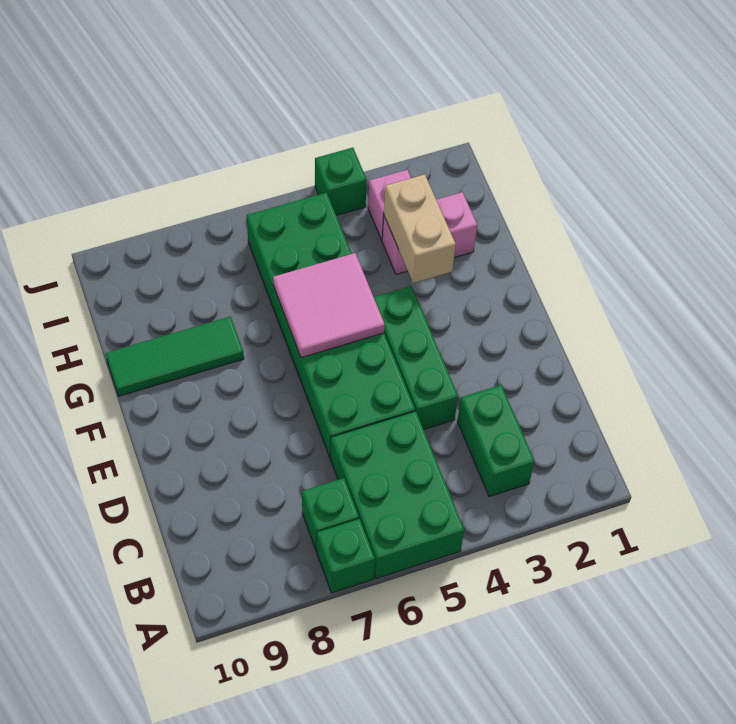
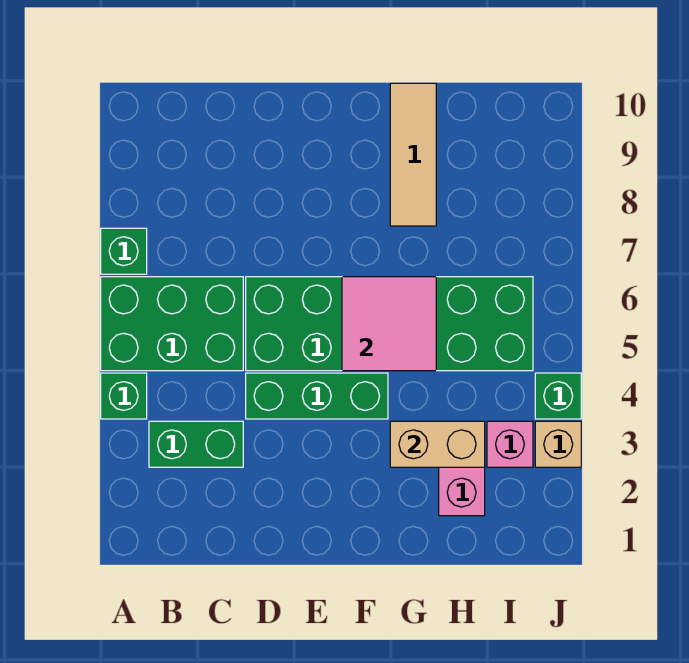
green 1x1 brick [302,478,359,552] -> green 1x1 brick moved to [101,373,147,419]
green 1x3 tile [105,317,244,396] -> tan 1x3 tile [390,83,436,226]
none -> tan 1x1 brick [535,421,581,467]

